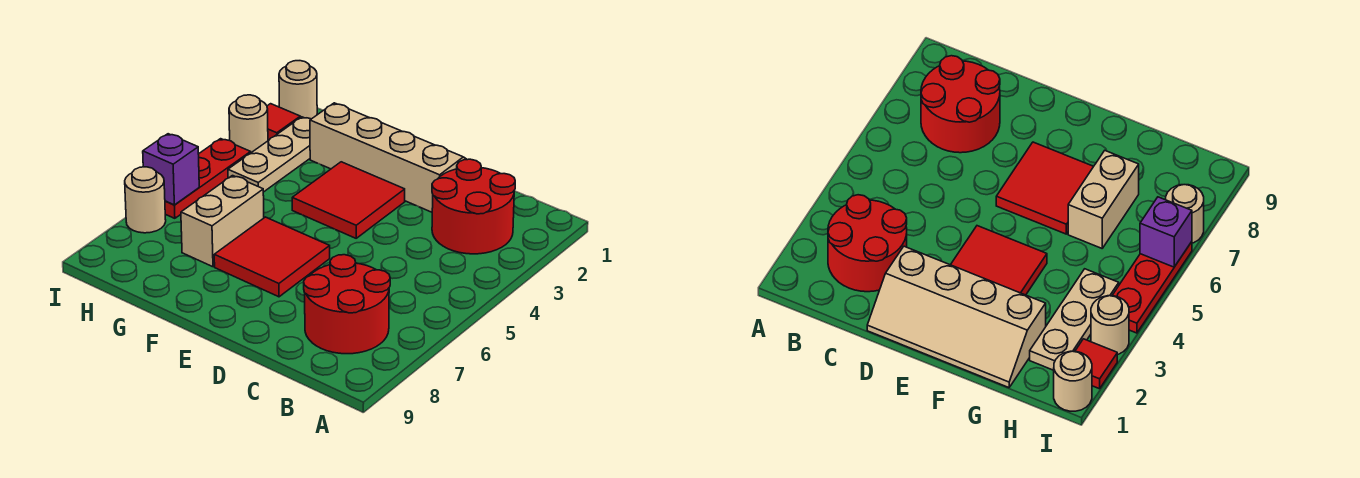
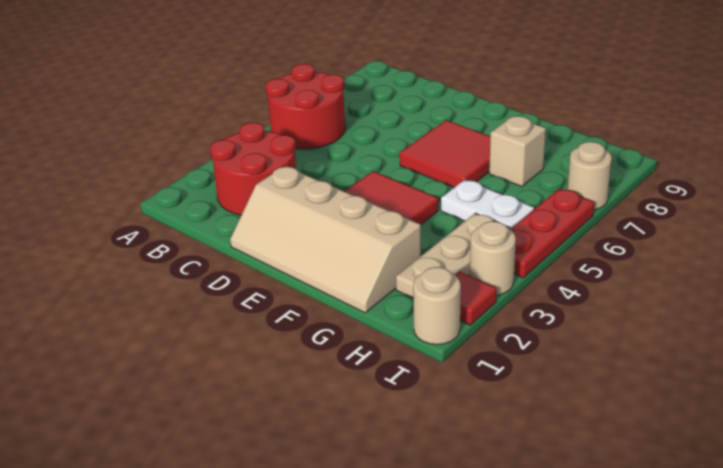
red 2x2 round brick [304,255,390,354] -> red 2x2 round brick moved to [266,64,345,149]
none -> white 1x2 plate [441,180,534,229]
tan 1x2 brick [181,176,264,267] -> tan 1x1 brick [489,116,546,187]
purple 1x1 brick [143,134,199,205] -> none

